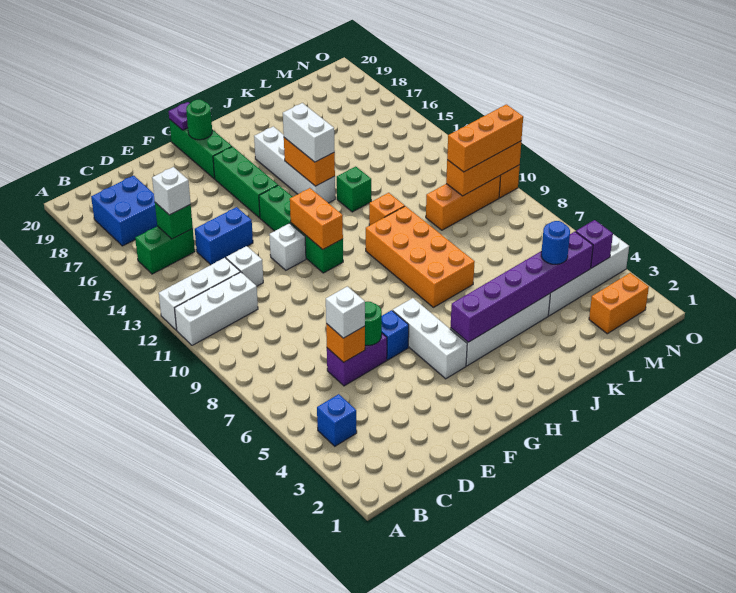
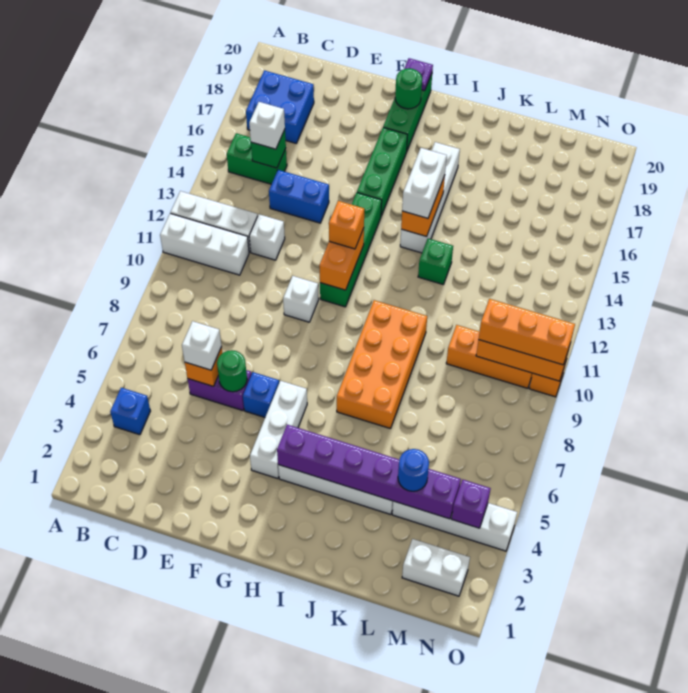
white 1x1 brick [269,223,306,270] -> white 1x1 brick moved to [283,276,319,322]
orange 1x1 brick [369,193,404,225] -> orange 1x1 brick moved to [329,201,364,249]
orange 1x2 brick [589,273,649,334] -> white 1x2 brick [402,539,470,596]

